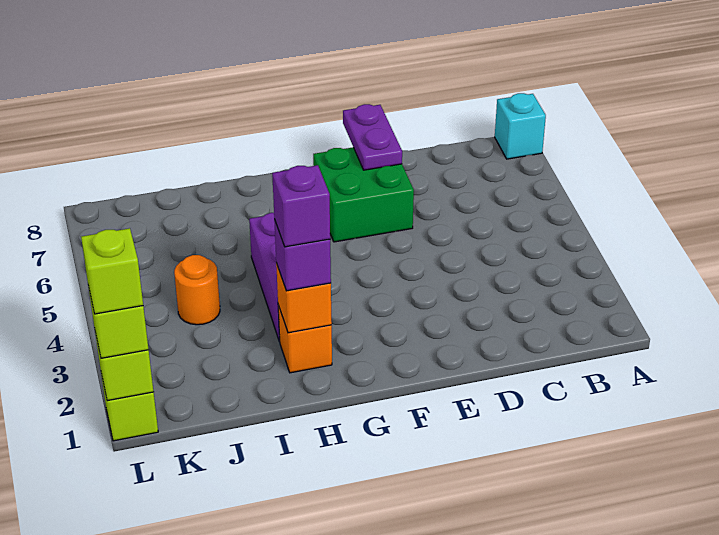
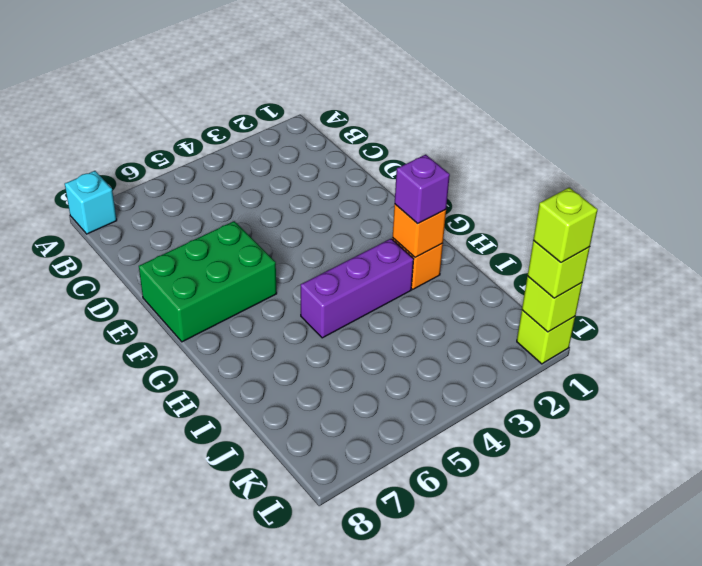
green 2x2 brick [313,147,414,242] -> green 2x3 brick [139,221,277,342]
purple 1x2 plate [343,104,402,170] -> none
purple 1x1 brick [272,165,330,247] -> none
orange 1x1 round brick [174,255,220,325] -> none

